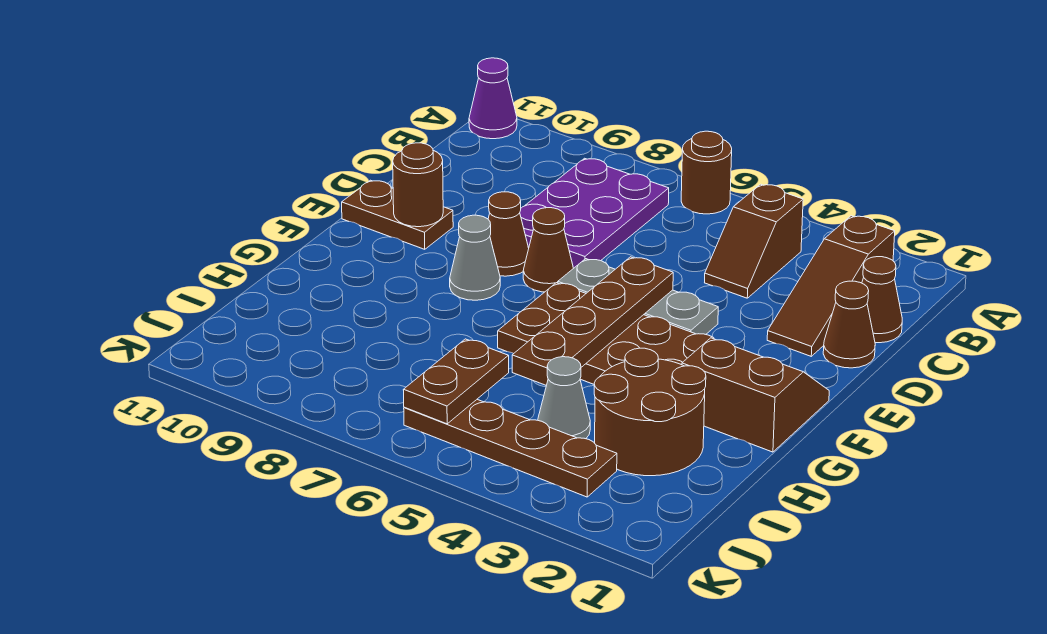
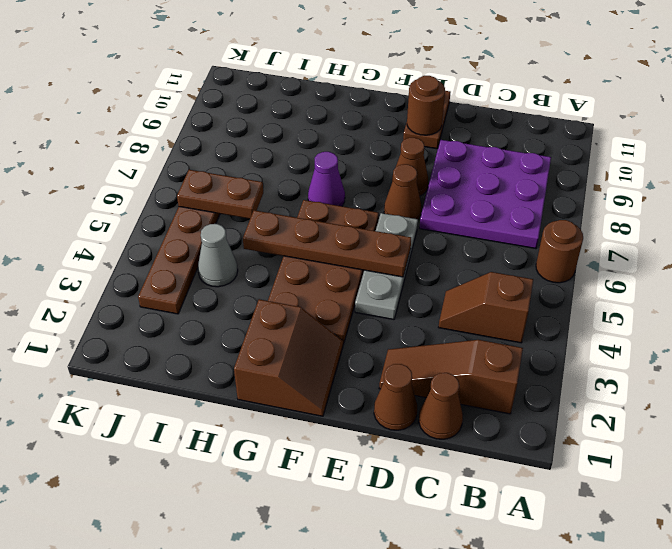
purple 1x1 cone [469,58,517,139] -> purple 1x1 cone moved to [308,152,345,206]
purple 2x3 plate [520,158,669,268] -> purple 3x3 plate [420,140,551,249]
grey 1x1 cone [450,215,500,300] -> none
brown 2x2 round brick [594,348,706,476] -> none

